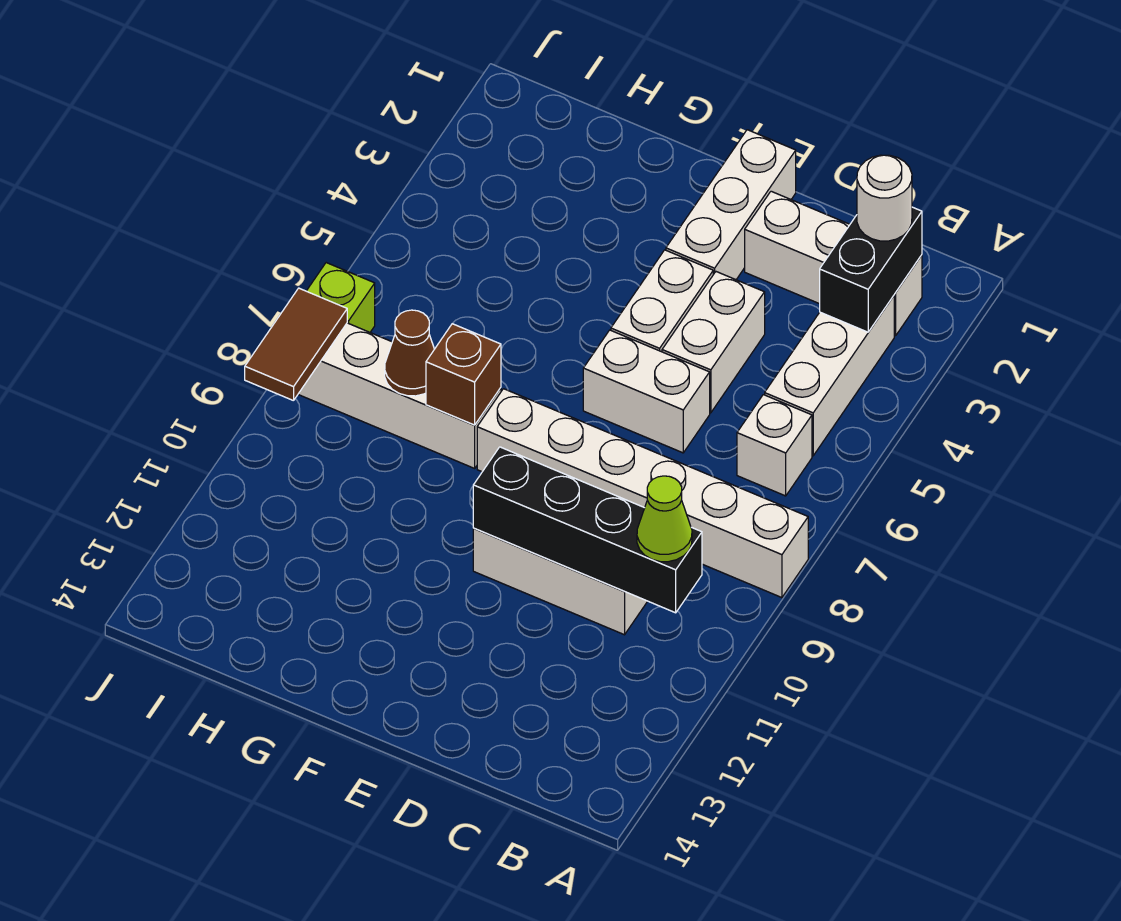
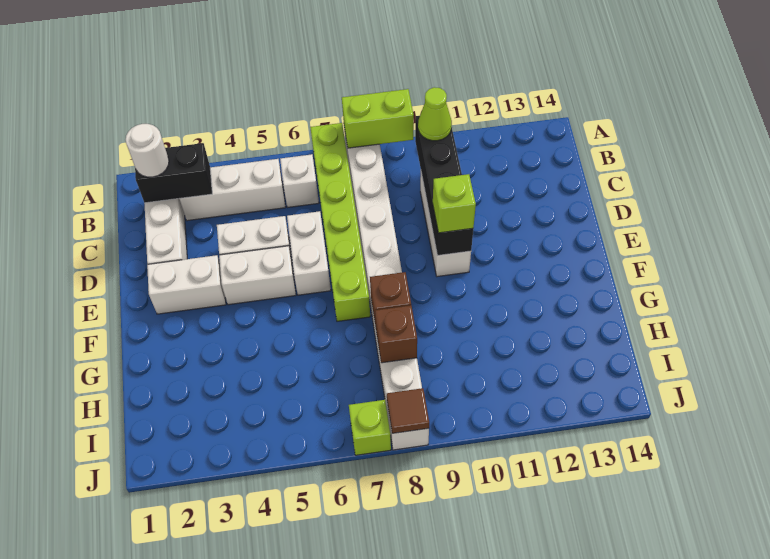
none -> lime 1x6 brick [310,123,370,321]
none -> lime 1x2 brick [342,89,414,148]
white 1x3 brick [666,130,796,280] -> white 1x2 brick [147,255,226,314]
none -> lime 1x1 brick [433,174,476,233]
brown 1x1 cone [385,310,434,396] -> brown 1x1 brick [375,305,417,363]
brown 1x2 tile [245,288,347,401] -> brown 1x1 tile [387,388,429,433]

